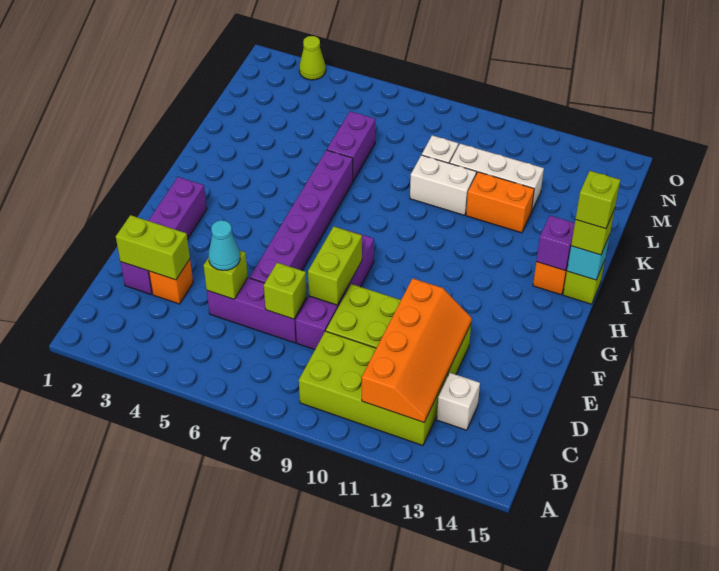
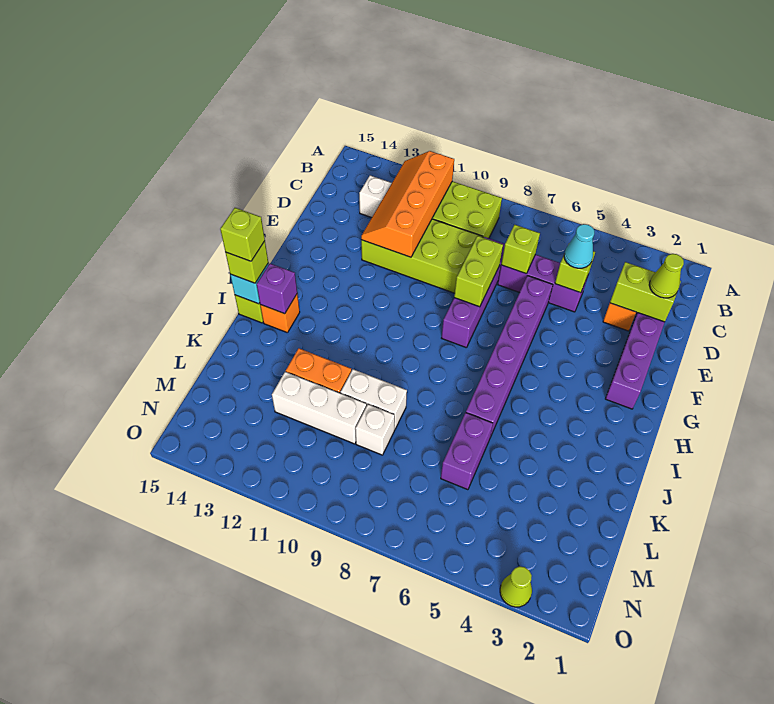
none -> lime 1x1 cone [649,254,684,298]

